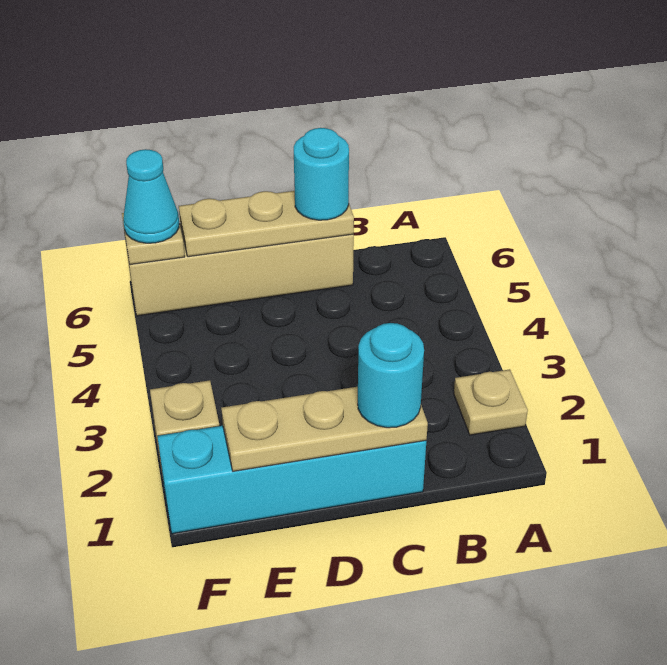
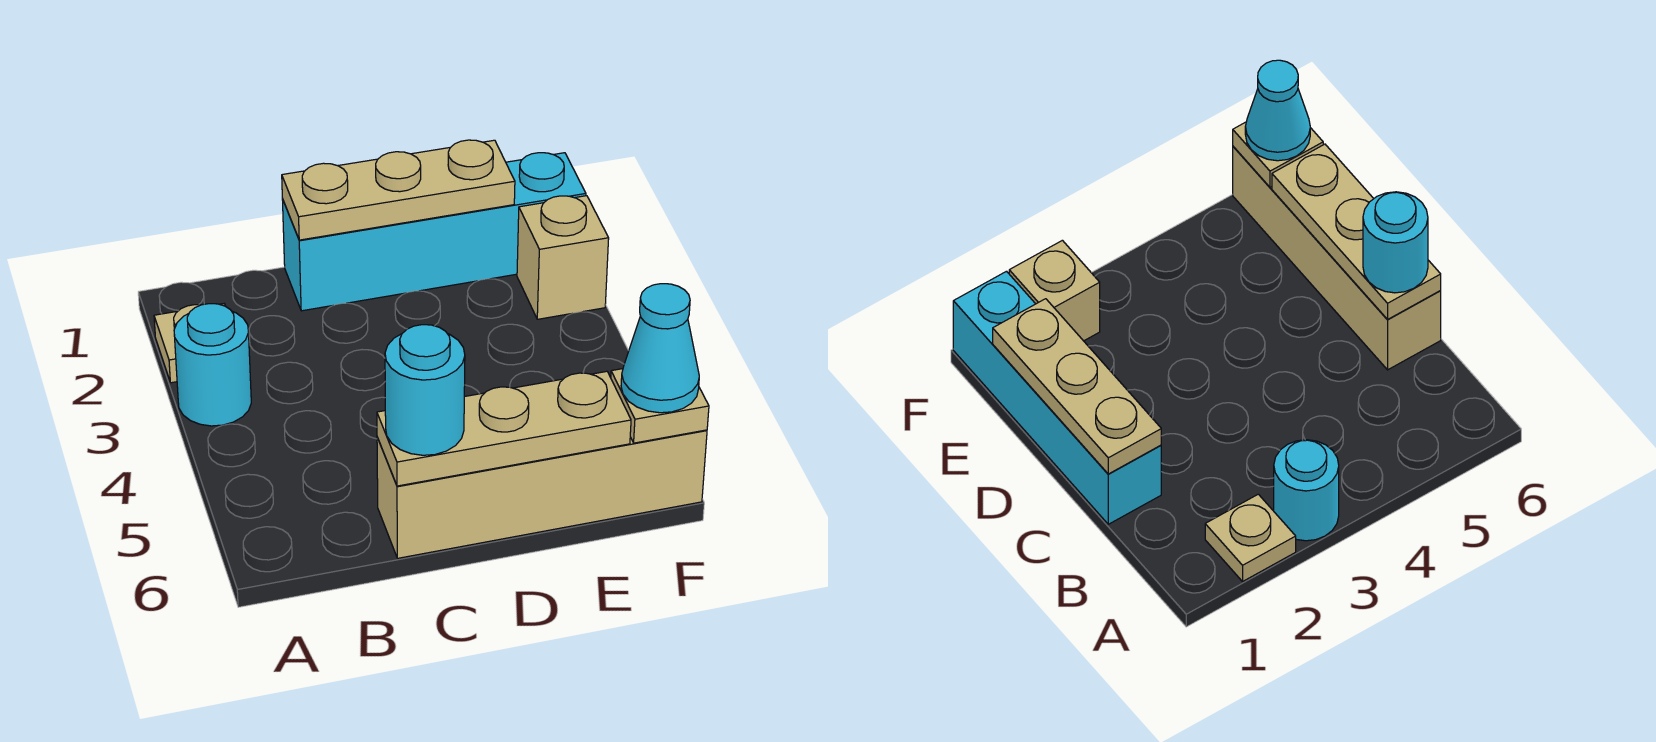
cyan 1x1 round brick [358,323,424,428] -> cyan 1x1 round brick moved to [174,304,251,426]

